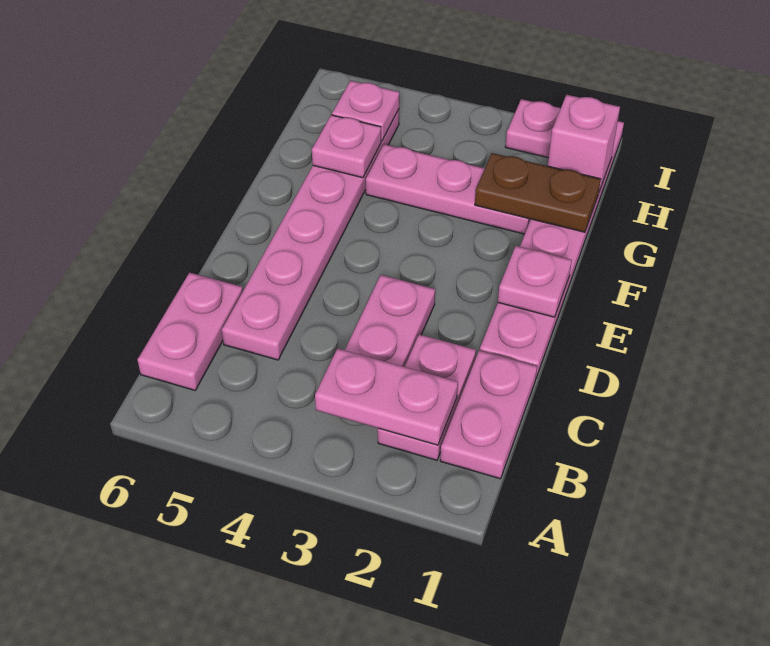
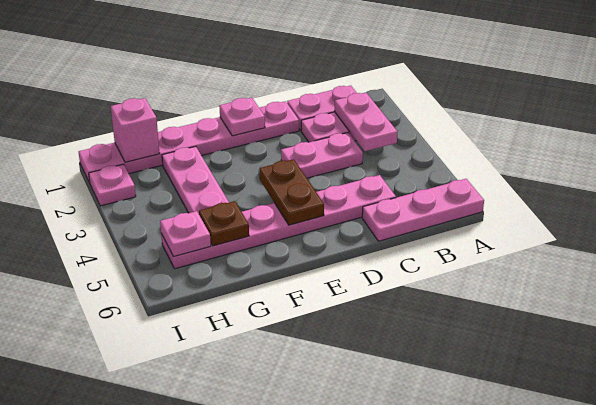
pink 1x2 plate [138,273,243,390] -> pink 1x3 plate [362,179,484,241]
brown 1x2 plate [475,153,601,232] -> brown 1x2 plate moved to [260,159,324,225]
pink 1x1 plate [312,115,381,178] -> brown 1x1 plate [199,201,249,246]

